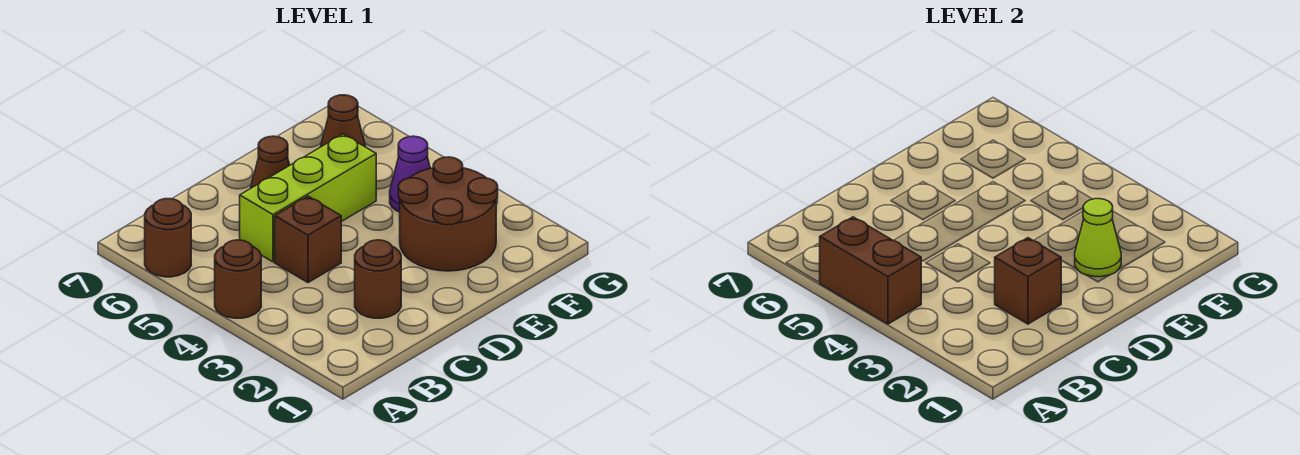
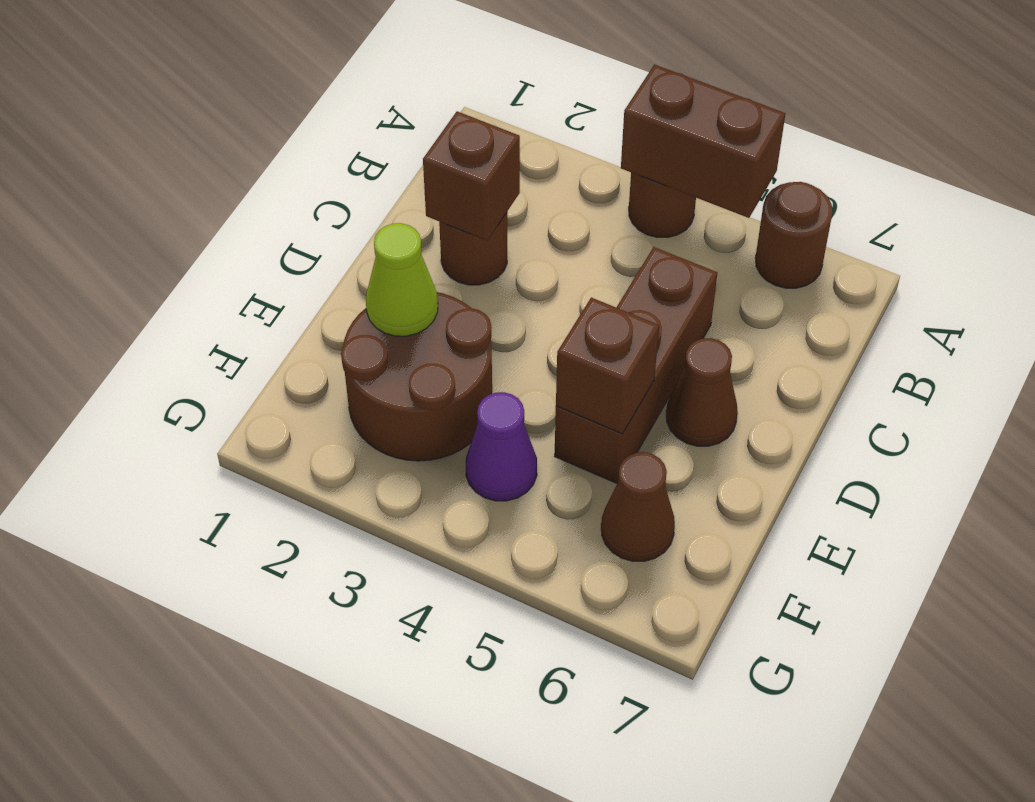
brown 1x1 brick [275,196,341,283] -> brown 1x1 brick moved to [556,298,659,434]
lime 1x3 brick [240,134,376,262] -> brown 1x3 brick [555,247,717,483]

